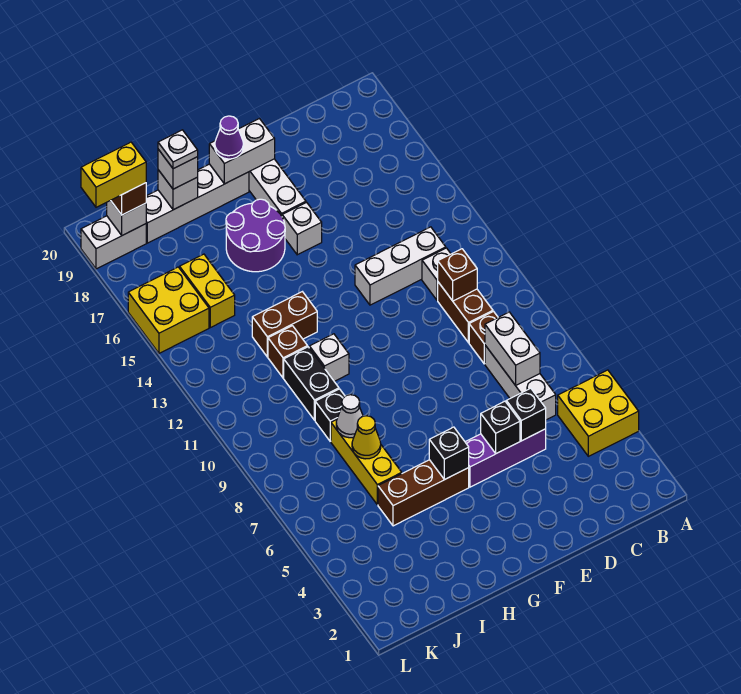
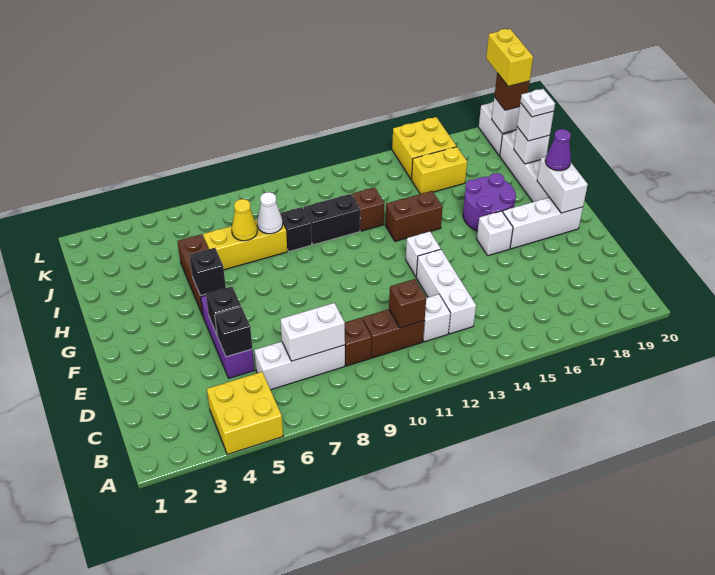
white 1x1 brick [309,334,349,381] -> white 1x1 brick moved to [406,232,441,277]
brown 1x2 brick [252,292,317,357] -> brown 1x2 brick turned to [385,191,443,241]

